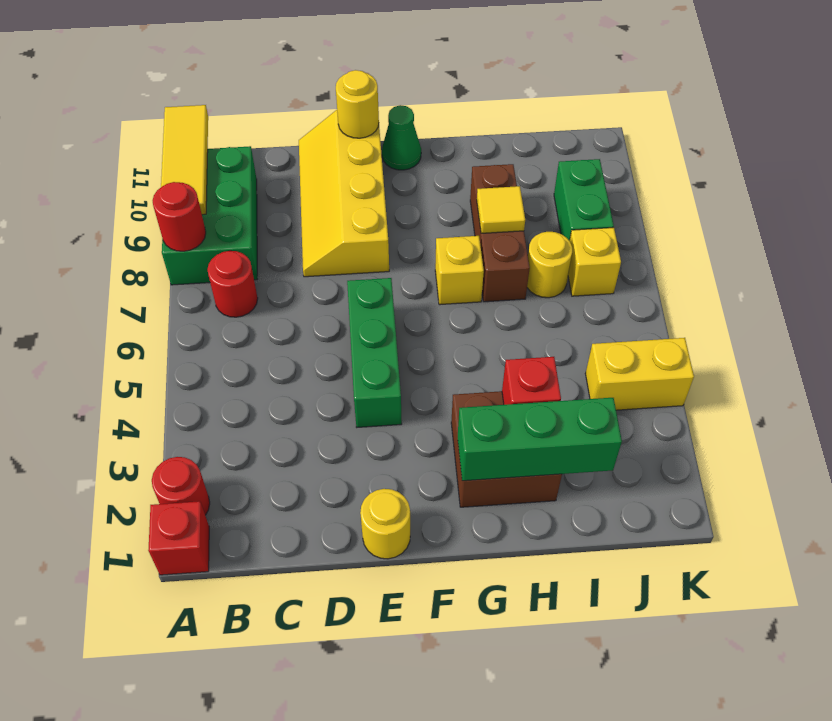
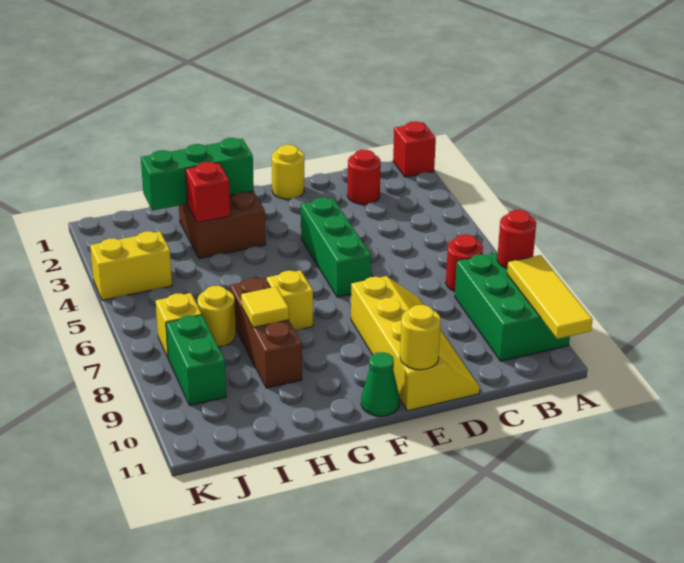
red 1x1 round brick [152,457,210,515] -> red 1x1 round brick moved to [347,150,381,204]

